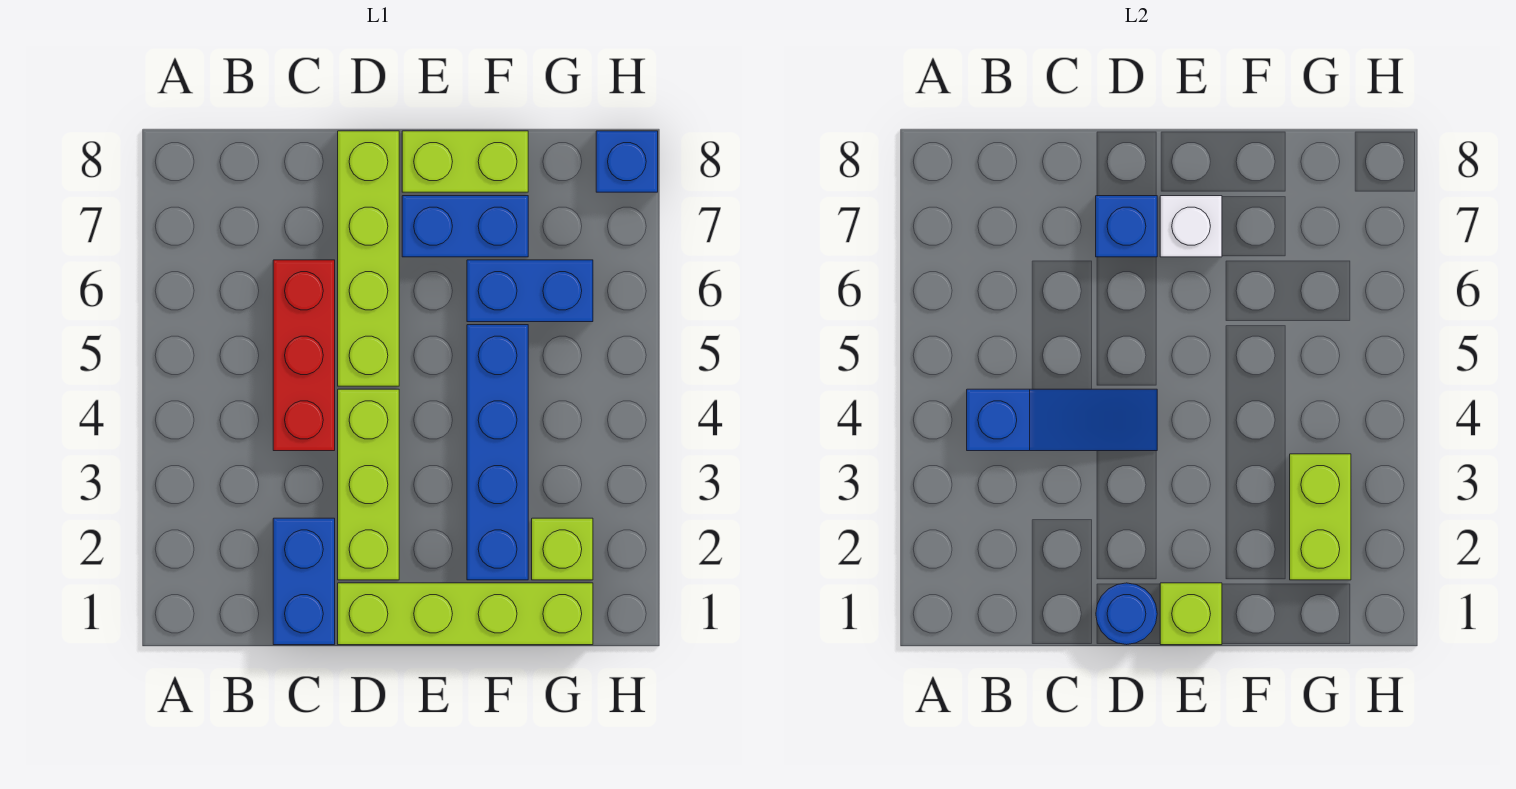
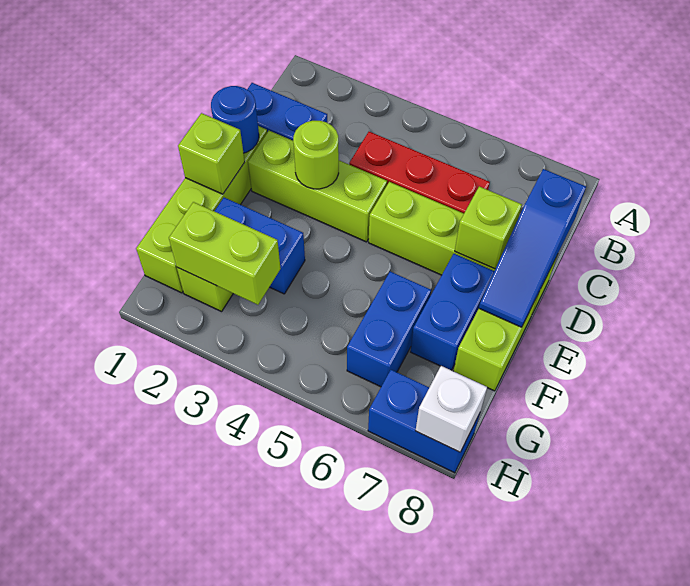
blue 1x3 slope [967,389,1157,451] -> blue 1x3 slope moved to [479,169,586,327]
none -> lime 1x1 round brick [293,121,339,189]
blue 1x1 brick [1096,196,1157,257] -> lime 1x1 brick [455,187,522,269]
white 1x1 brick [1160,196,1222,257] -> white 1x1 brick moved to [416,366,487,452]
blue 1x4 brick [467,325,528,580] -> blue 1x2 brick [215,198,305,294]
blue 1x1 brick [596,131,658,192] -> blue 1x2 brick [368,370,480,473]

